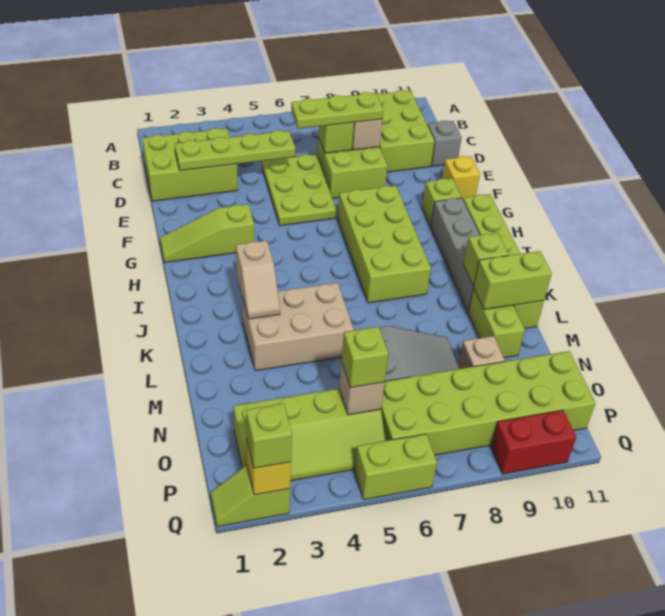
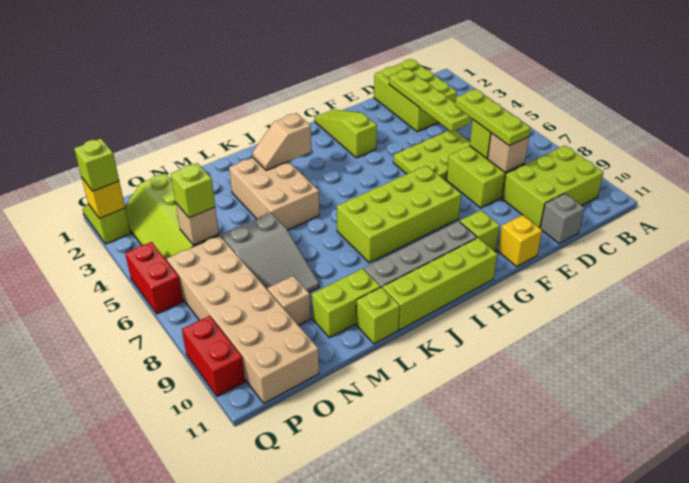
lime 1x1 brick [463,233,509,286] -> none
lime 1x2 brick [474,251,552,310] -> none
lime 2x6 brick [381,351,596,455] -> tan 2x6 brick [167,235,319,403]
lime 1x2 brick [355,434,437,500] -> red 1x2 brick [125,242,183,314]

